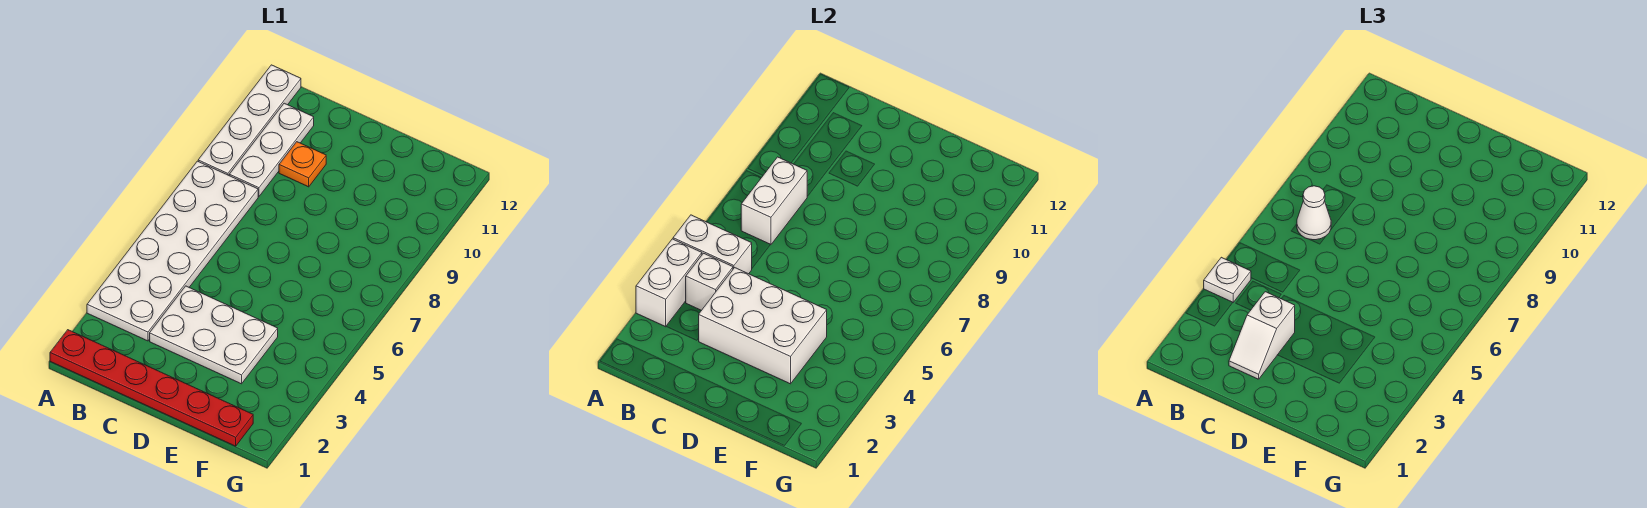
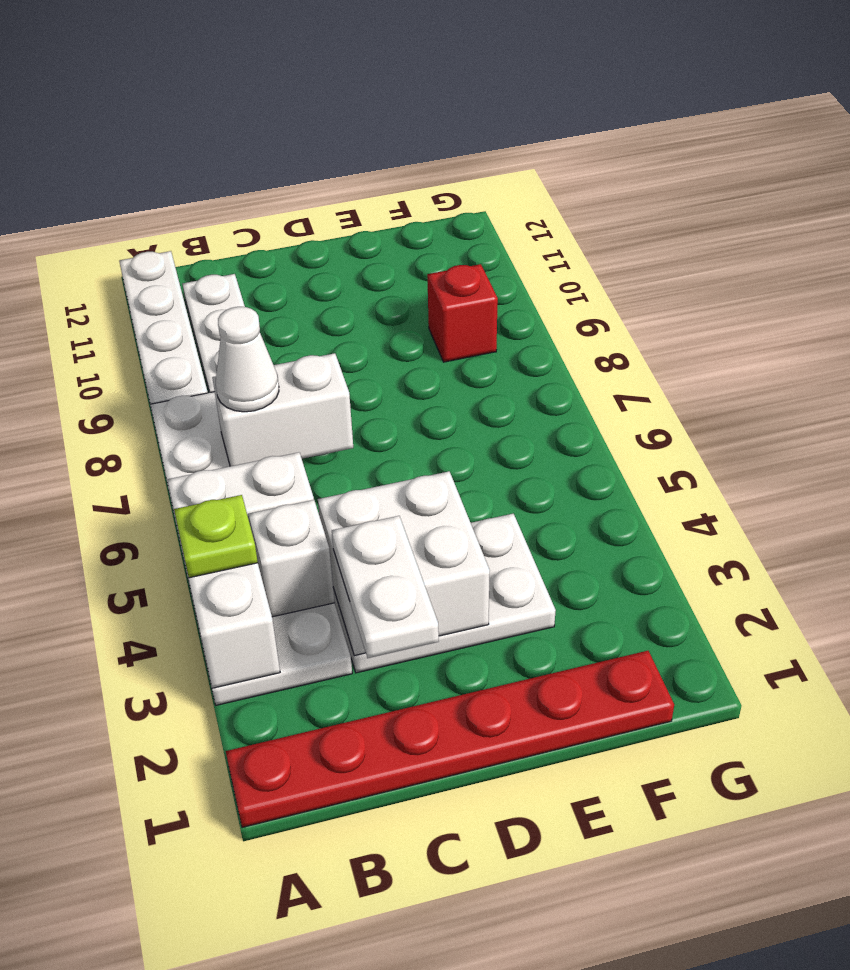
white 1x1 plate [1204,257,1251,302] -> lime 1x1 plate [174,495,258,578]
white 1x2 brick [741,157,807,245] -> white 1x2 brick turned to [212,353,353,466]
white 1x2 slope [1229,292,1295,379] -> white 1x2 plate [332,516,439,658]
white 2x3 brick [699,268,827,384] -> white 2x2 brick [318,471,490,656]
orange 1x1 plate [279,142,326,187] -> none
none -> red 1x1 brick [427,264,498,362]

